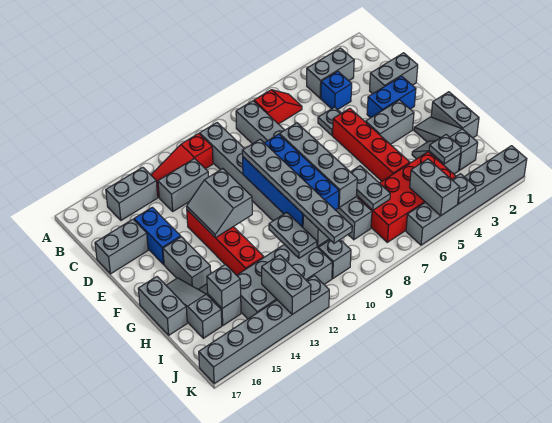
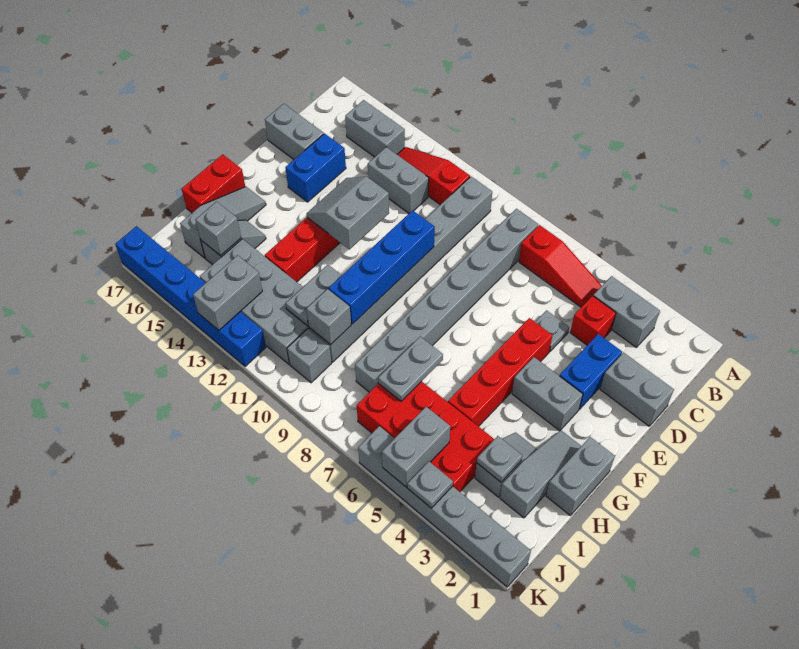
red 1x2 slope [254,90,302,124] -> red 1x3 slope [519,225,602,307]
blue 1x1 brick [321,71,352,110] -> red 1x1 brick [570,296,616,345]
blue 1x2 brick [367,76,416,118] -> blue 1x2 brick turned to [560,334,622,409]
grey 1x4 brick [280,123,357,207] -> none
blue 2x4 brick [243,134,339,227] -> blue 1x4 brick [329,210,435,324]
grey 1x6 plate [242,139,352,243] -> none
grey 1x2 brick [163,237,211,289] -> none
grey 1x2 brick [138,277,187,335] -> red 1x2 brick [182,154,245,213]
grey 1x6 brick [199,275,329,383] -> blue 1x6 brick [115,226,266,367]

